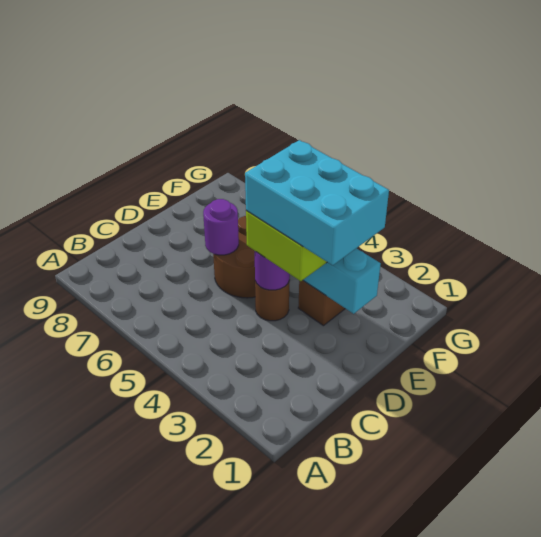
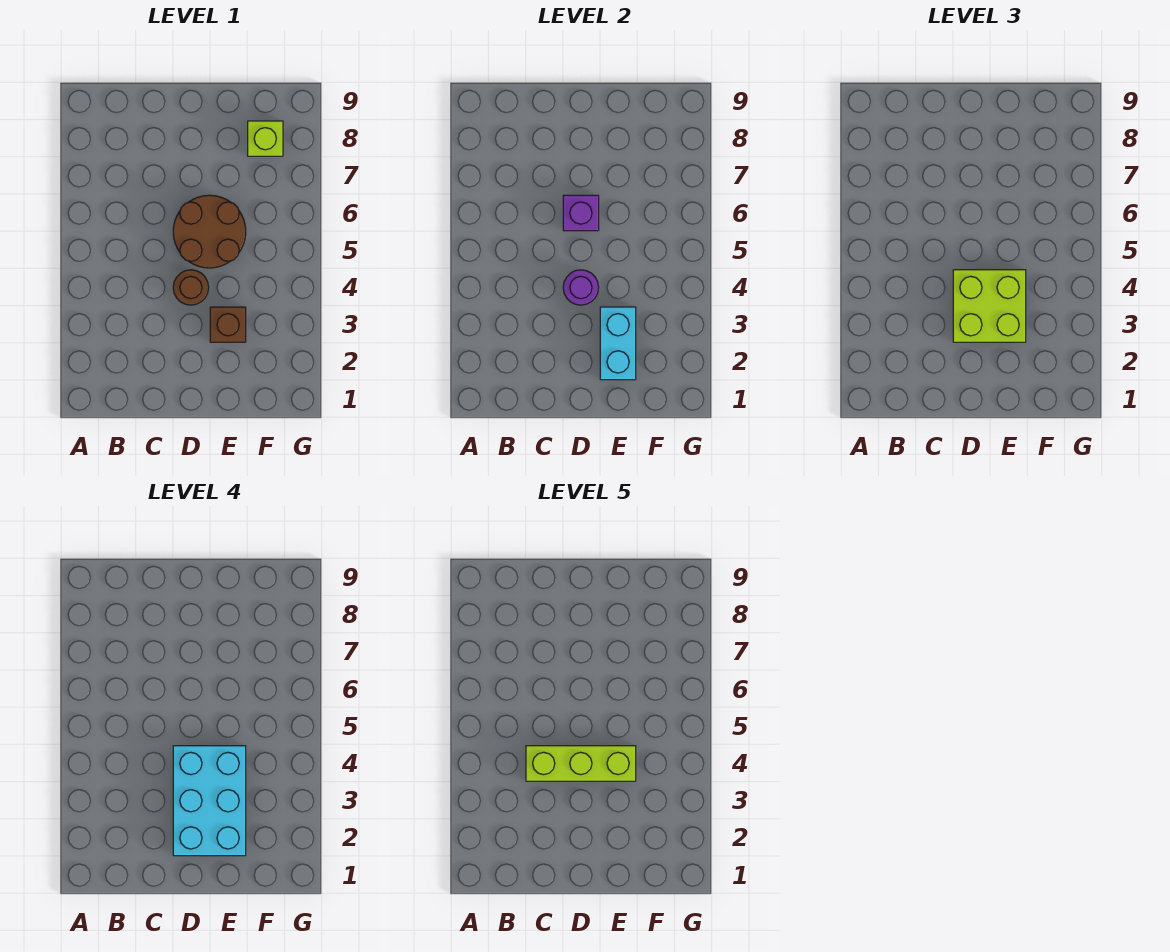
none -> lime 1x3 brick [526,746,636,781]
purple 1x1 round brick [203,199,239,255] -> purple 1x1 brick [563,195,599,231]
none -> lime 1x1 brick [248,121,283,156]

